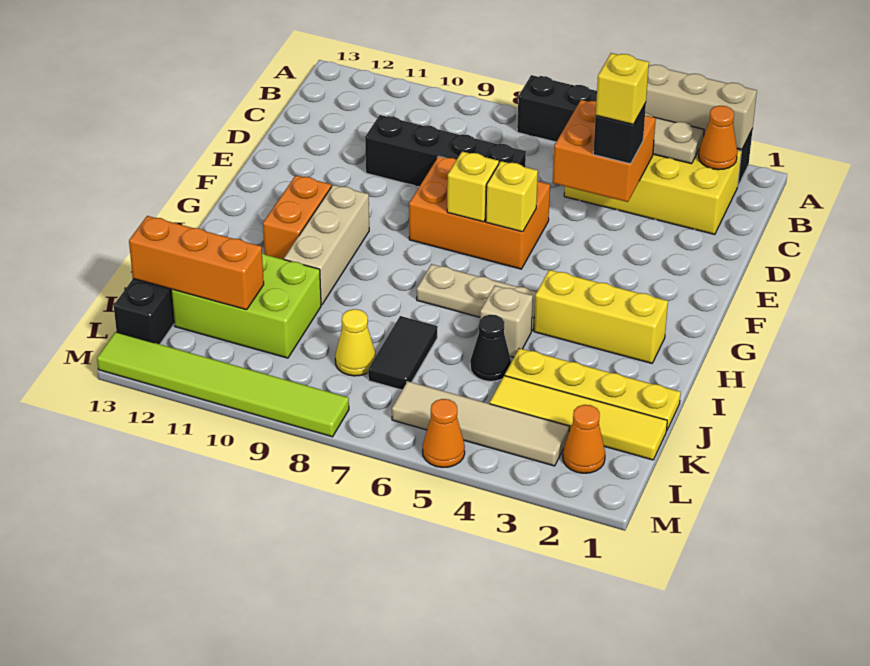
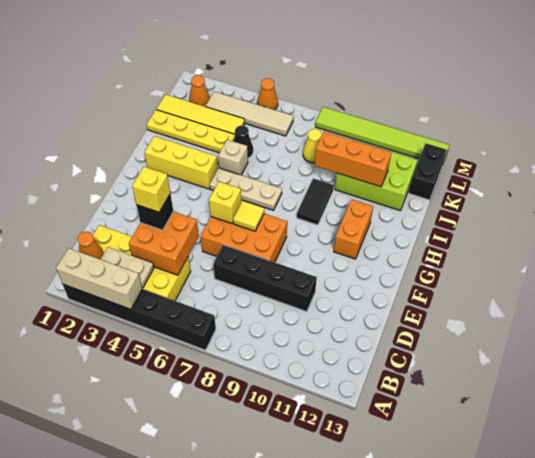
yellow 1x1 brick [447,151,499,222] -> yellow 1x1 tile [233,201,264,231]
tan 1x3 brick [284,185,369,305] -> none
black 1x2 tile [368,316,438,390] -> black 1x2 tile moved to [297,178,334,225]
orange 1x3 brick [129,216,264,310] -> orange 1x3 brick moved to [314,132,392,187]

